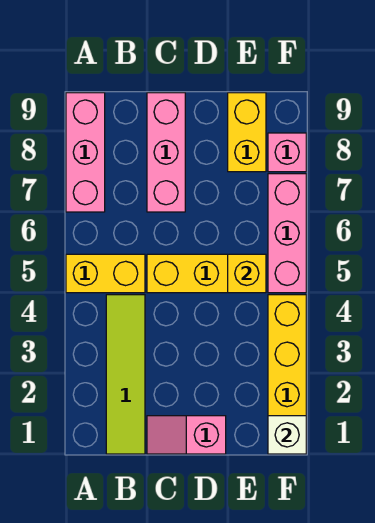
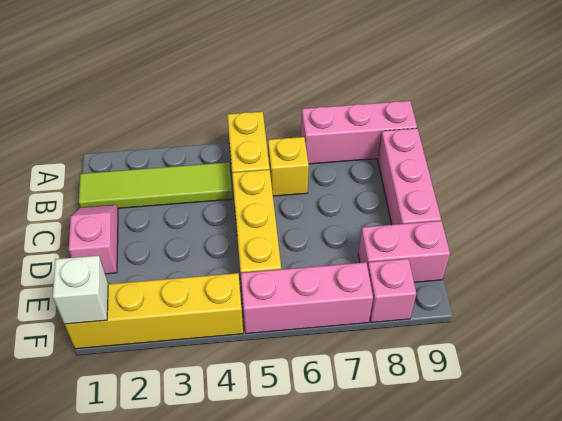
pink 1x3 brick [147,93,185,212] -> pink 1x3 brick turned to [378,128,441,225]
yellow 1x1 brick [228,254,266,293] -> yellow 1x1 brick moved to [268,137,309,196]
yellow 1x2 brick [228,93,266,172] -> pink 1x2 brick [358,221,450,282]

